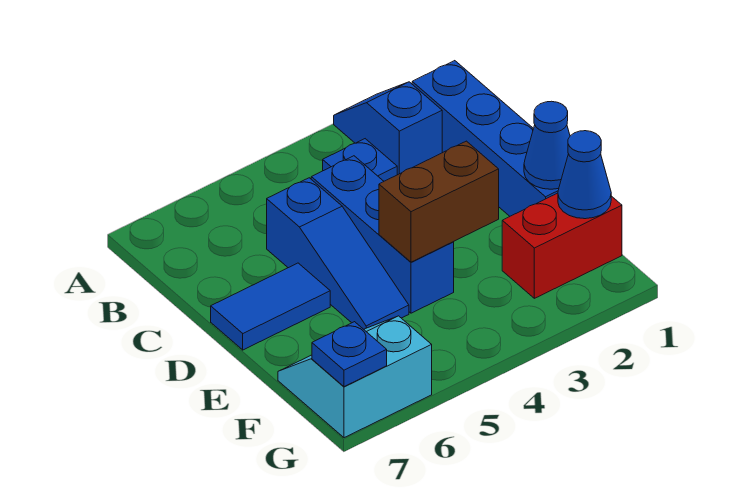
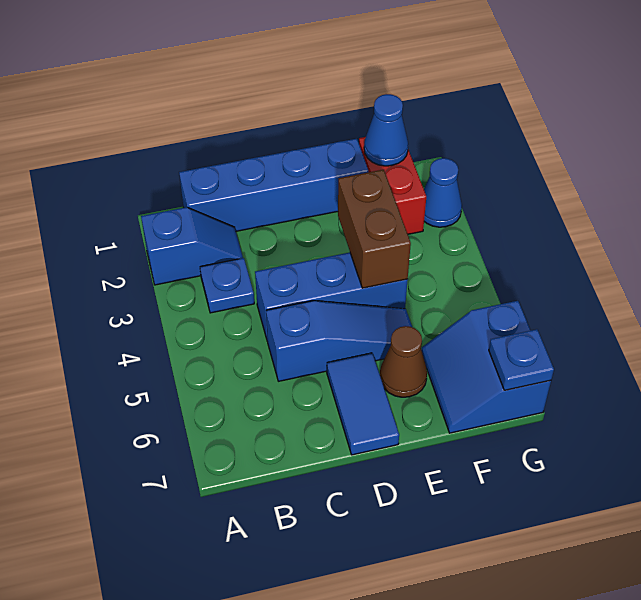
blue 1x2 slope [334,82,442,175] -> blue 1x2 slope turned to [141,207,243,285]
blue 1x1 cone [524,101,570,189] -> blue 1x1 cone moved to [424,158,462,227]
none -> brown 1x1 cone [380,326,427,397]
cyan 2x2 slope [278,316,432,438] -> blue 2x2 slope [422,301,551,433]

